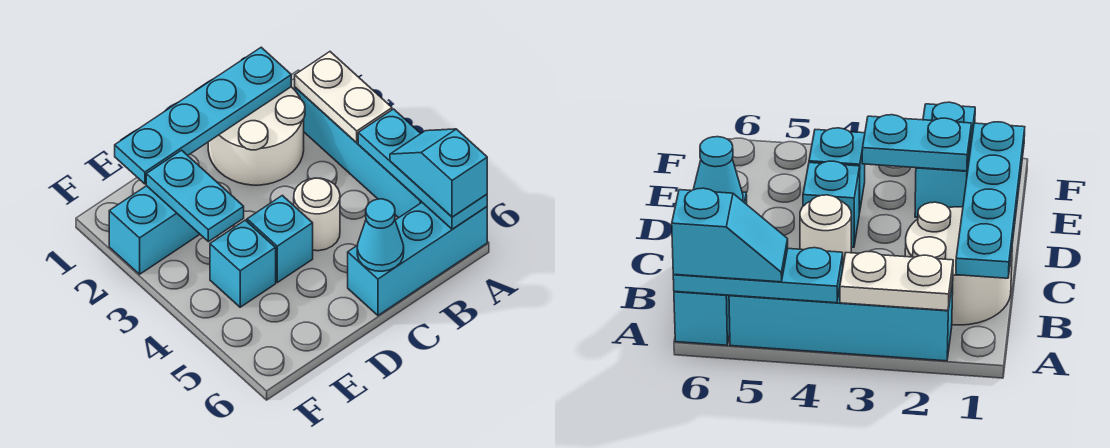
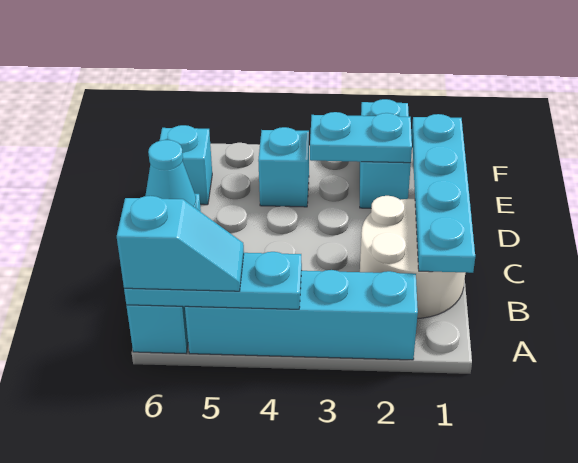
white 1x2 plate [295,52,392,143] -> none
white 1x1 round brick [294,178,340,251] -> none
cyan 1x1 brick [247,195,313,282] -> cyan 1x1 brick moved to [160,125,212,205]

